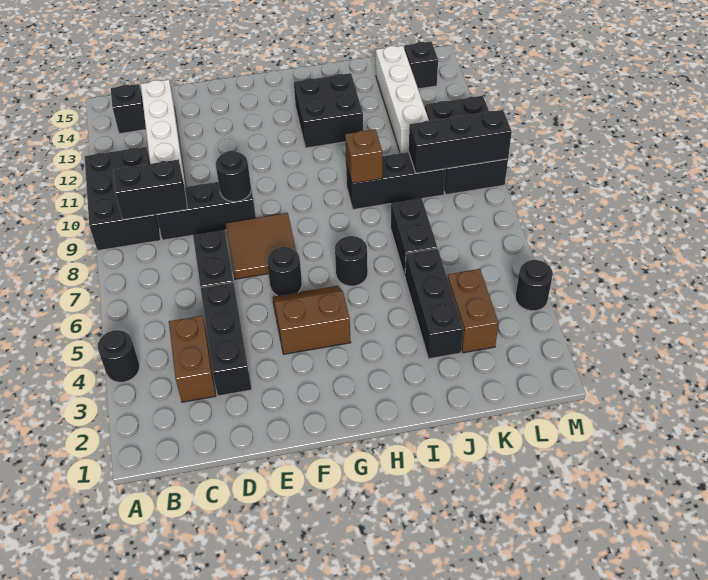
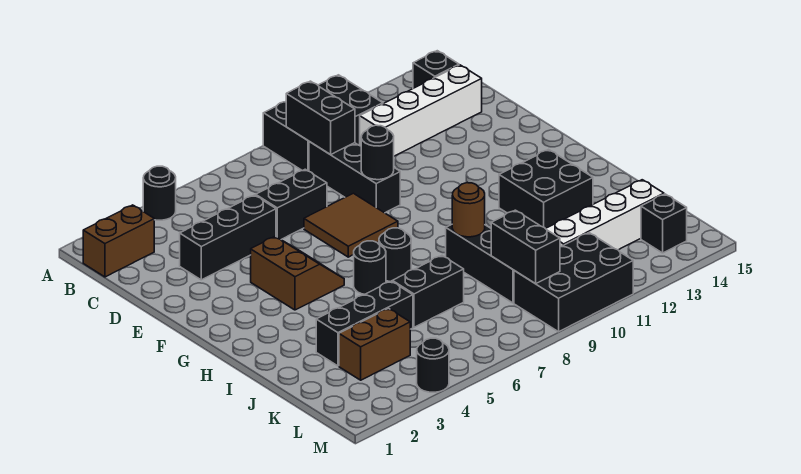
brown 1x2 brick [169,316,216,402] -> brown 1x2 brick moved to [83,205,154,277]
black 1x1 round brick [267,247,302,296] -> black 1x1 round brick moved to [379,228,411,281]
brown 1x1 brick [345,129,382,183] -> brown 1x1 round brick [452,183,485,237]
black 1x3 brick [409,110,512,173] -> black 1x2 brick [491,210,560,284]

